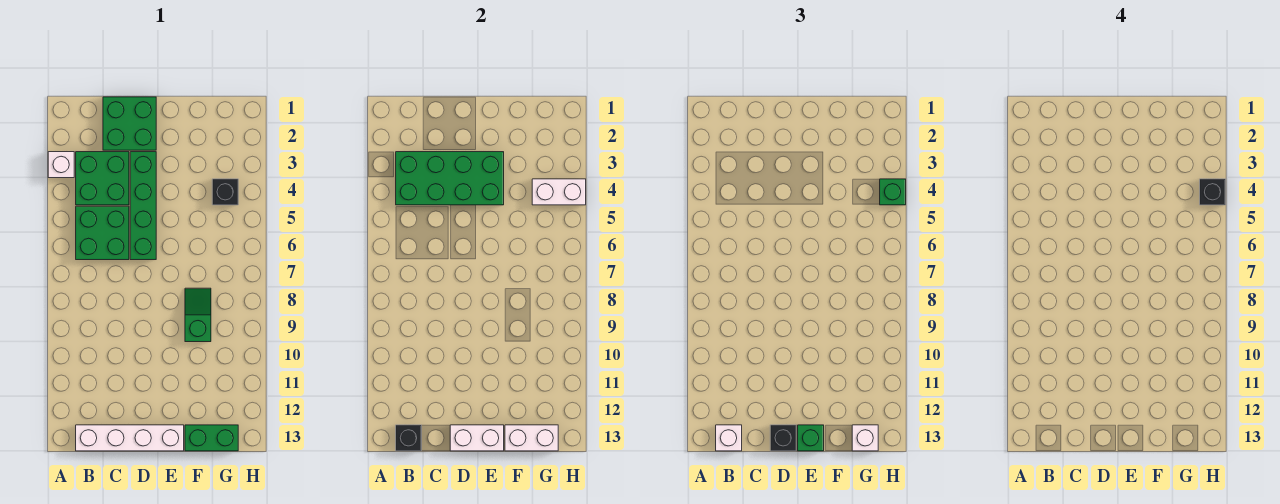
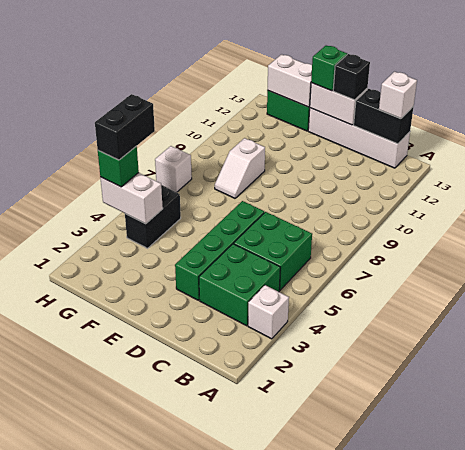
green 2x4 brick [396,152,504,205] -> none
black 1x1 brick [396,425,422,451] -> black 1x2 brick [354,89,413,144]
green 2x2 brick [103,97,156,150] -> none
green 1x2 slope [185,288,211,342] -> white 1x2 slope [215,138,265,198]
black 1x1 brick [212,179,238,205] -> black 1x2 brick [125,185,181,248]
white 1x1 brick [852,425,878,451] -> white 1x1 brick moved to [155,146,192,192]
black 1x1 brick [1200,179,1226,205] -> black 1x2 brick [95,94,155,160]

